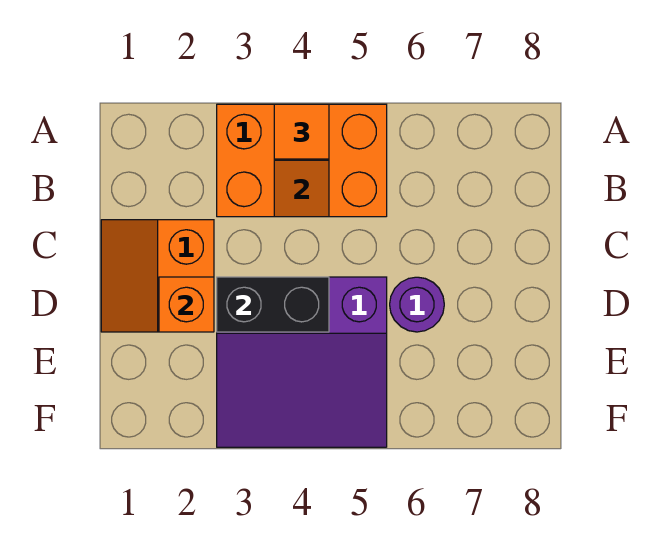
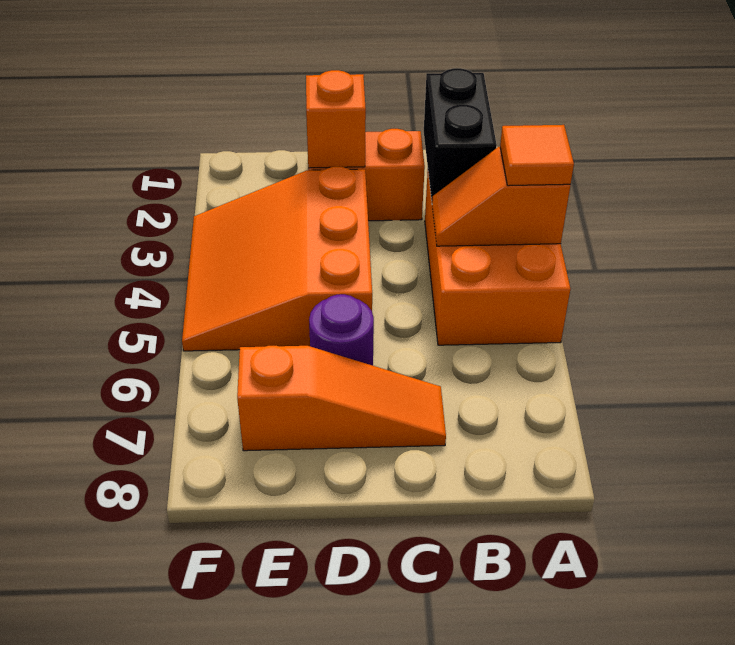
none -> orange 1x3 slope [237,346,446,451]
purple 3x3 slope [217,277,387,447] -> orange 3x3 slope [182,167,372,351]
black 1x2 brick [217,277,329,332] -> black 1x2 brick moved to [424,68,497,201]

